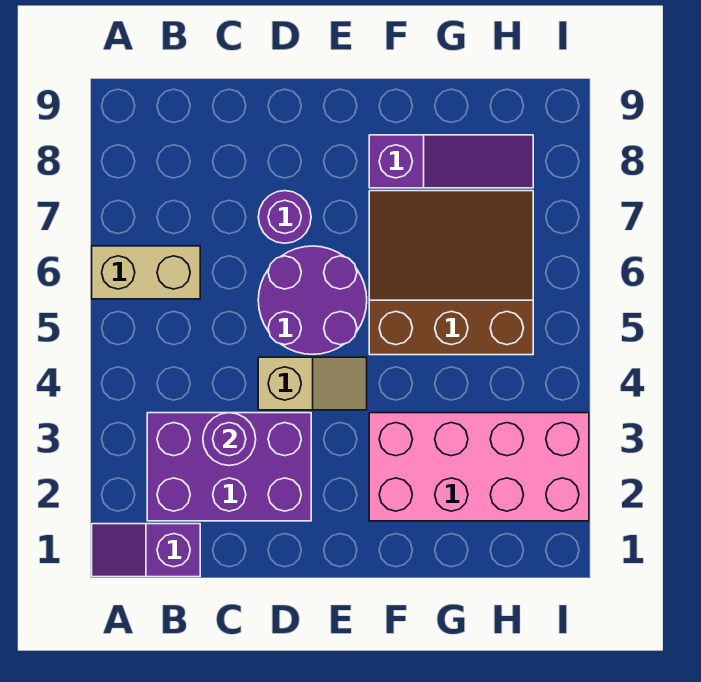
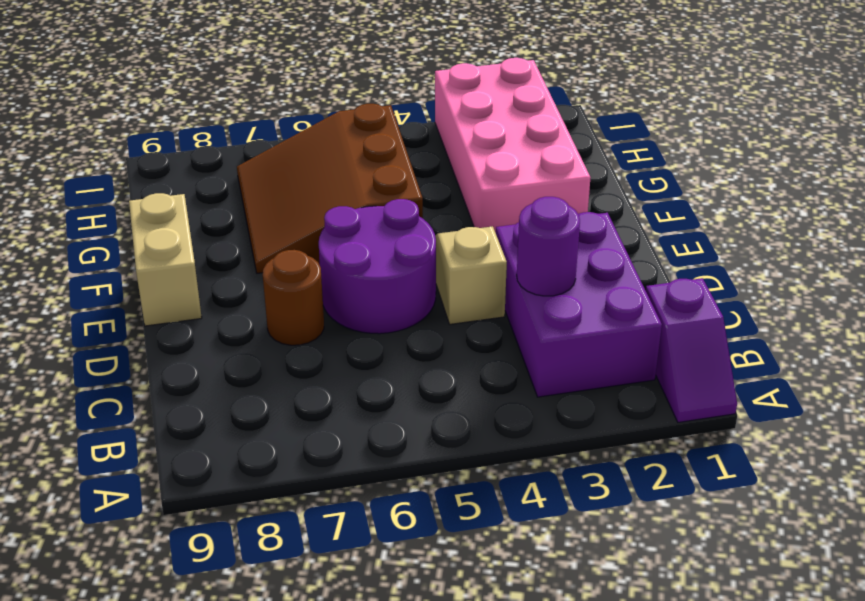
tan 1x2 brick [92,246,200,299] -> tan 1x2 brick moved to [129,193,202,326]
purple 1x1 round brick [258,191,311,243] -> brown 1x1 round brick [263,250,324,345]
purple 1x3 slope [369,135,533,188] -> none

